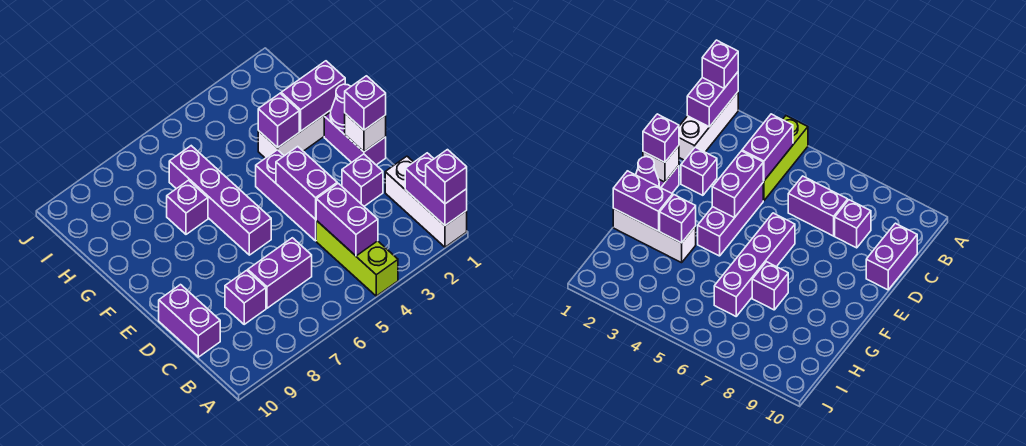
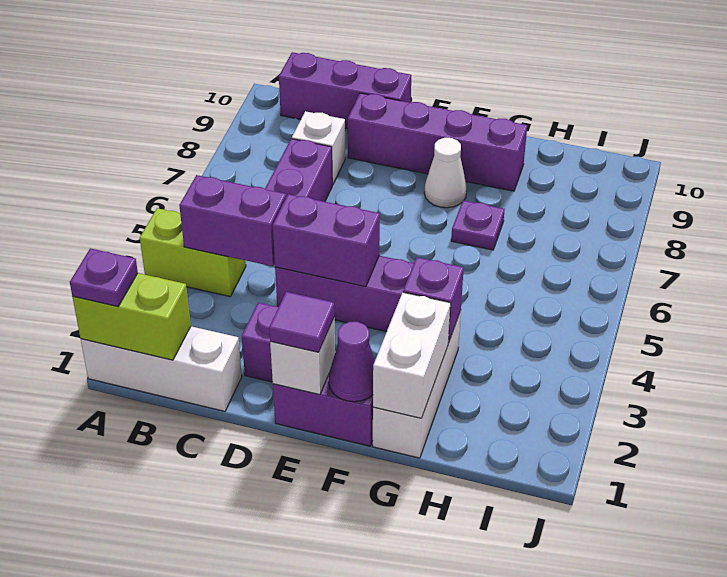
purple 1x2 brick [405,153,467,225] -> lime 1x2 brick [73,273,191,360]
purple 1x1 brick [426,150,467,204] -> purple 1x1 plate [70,248,138,306]
lime 1x3 brick [316,220,398,296] -> lime 1x2 brick [140,208,246,297]
purple 1x1 brick [225,270,266,324] -> white 1x1 brick [292,111,345,185]
purple 1x2 brick [159,285,220,357] -> purple 1x3 brick [279,52,411,129]
purple 1x1 brick [345,76,386,130] -> purple 1x1 tile [269,292,334,352]
purple 1x4 brick [169,146,271,255] -> purple 1x4 brick moved to [348,93,527,191]
none -> white 1x1 cone [424,138,467,208]
purple 1x2 brick [281,61,345,131] -> white 1x2 brick [373,292,451,418]
purple 1x1 brick [167,180,208,234] -> purple 1x1 plate [451,200,505,250]

